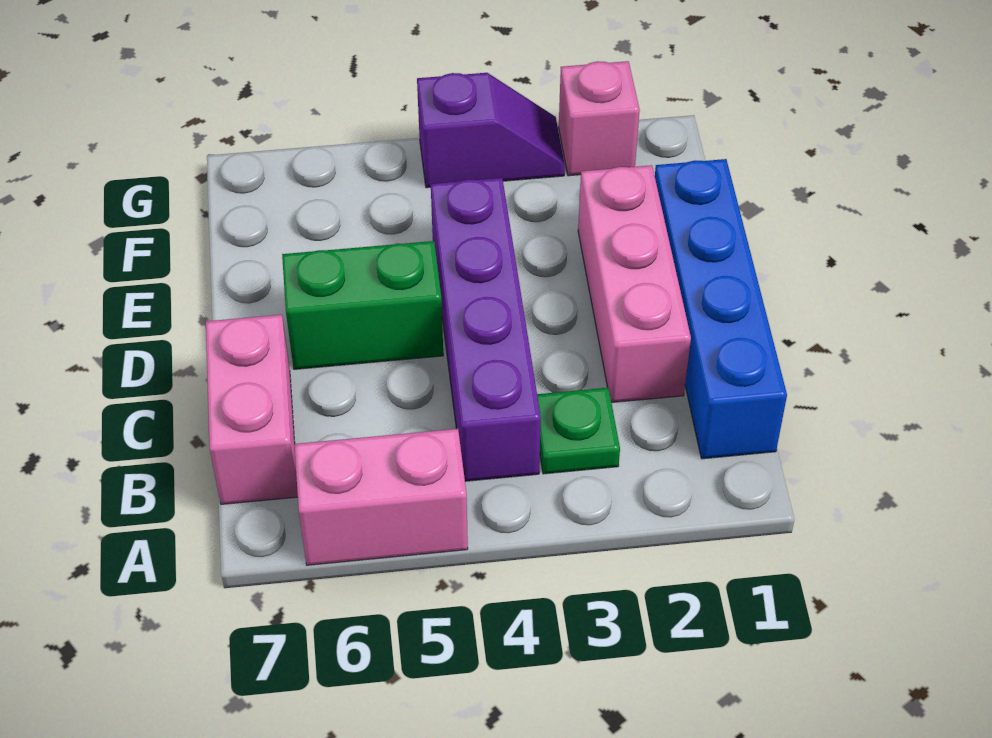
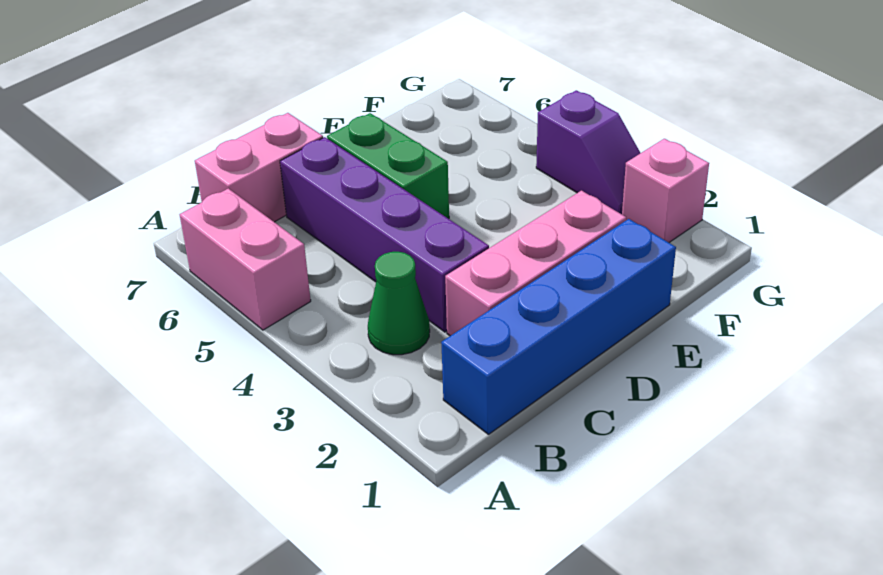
green 1x1 plate [537,388,620,474] -> green 1x1 cone [368,252,430,355]
purple 1x4 brick [431,178,541,481] -> purple 1x4 brick turned to [280,137,489,332]

